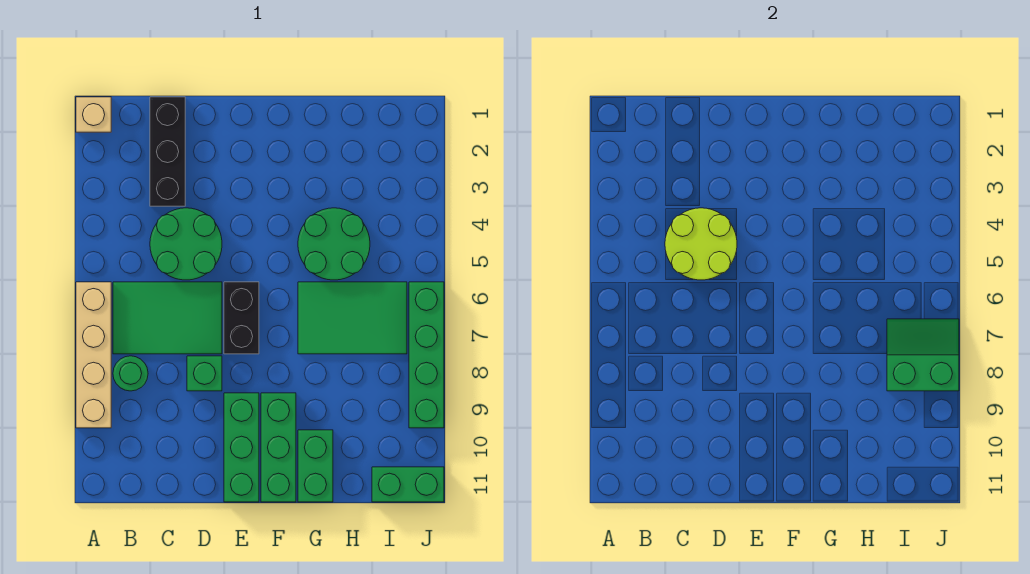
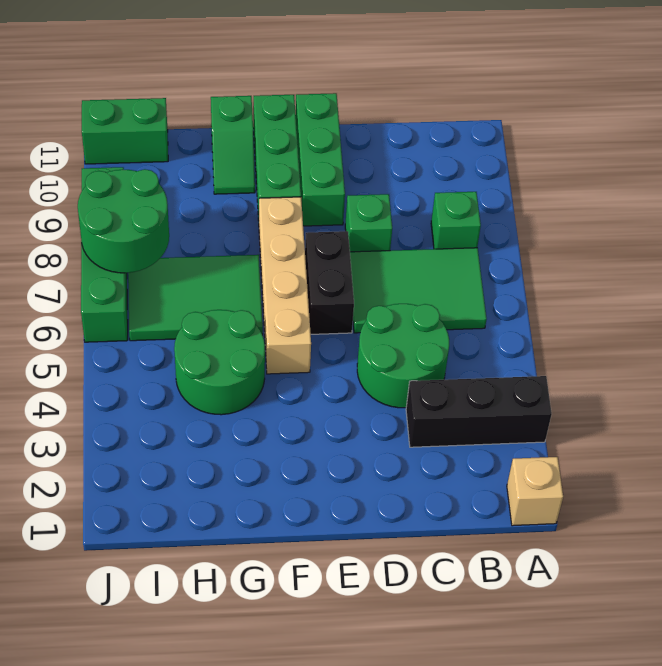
tan 1x4 brick [76,282,111,428] -> tan 1x4 brick moved to [259,197,311,374]
green 1x1 round brick [113,356,148,391] -> green 1x1 brick [431,192,481,249]
black 1x3 brick [150,97,185,206] -> black 1x3 brick turned to [406,376,552,447]
lime 2x2 round brick [665,208,737,280] -> none
green 1x2 brick [298,430,333,502] -> green 1x2 slope [211,96,255,194]
green 2x2 slope [887,319,959,391] -> green 2x2 round brick [78,169,169,273]

